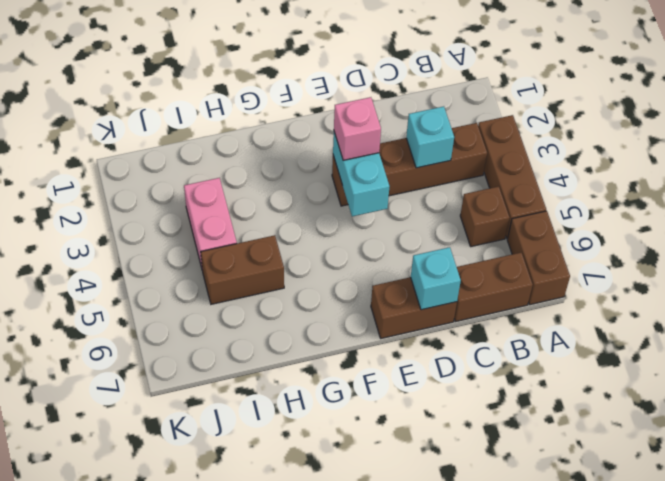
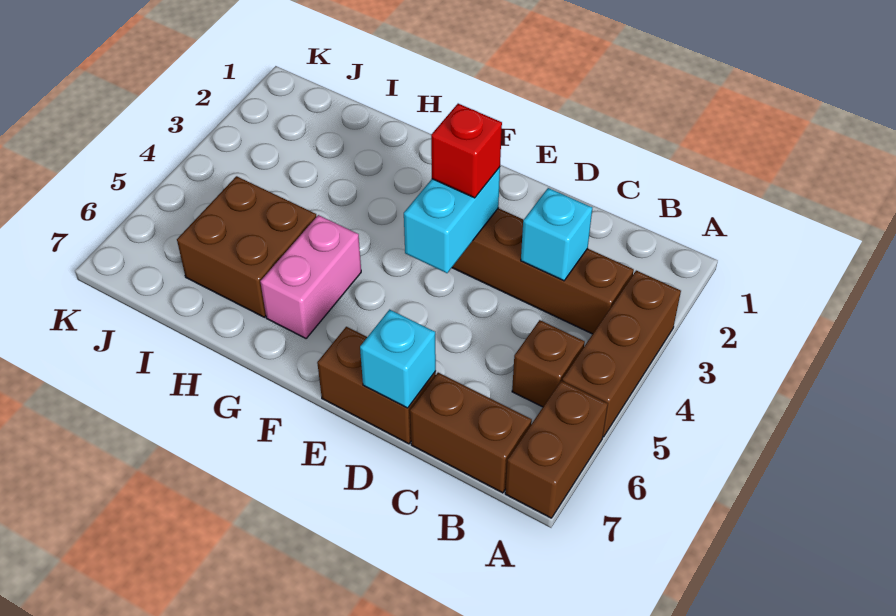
pink 1x1 brick [334,97,381,160] -> red 1x1 brick [431,104,502,198]
brown 1x2 brick [201,235,284,304] -> brown 2x2 brick [177,176,317,317]
pink 1x2 brick [184,178,237,268] -> pink 1x2 brick moved to [260,215,361,338]

